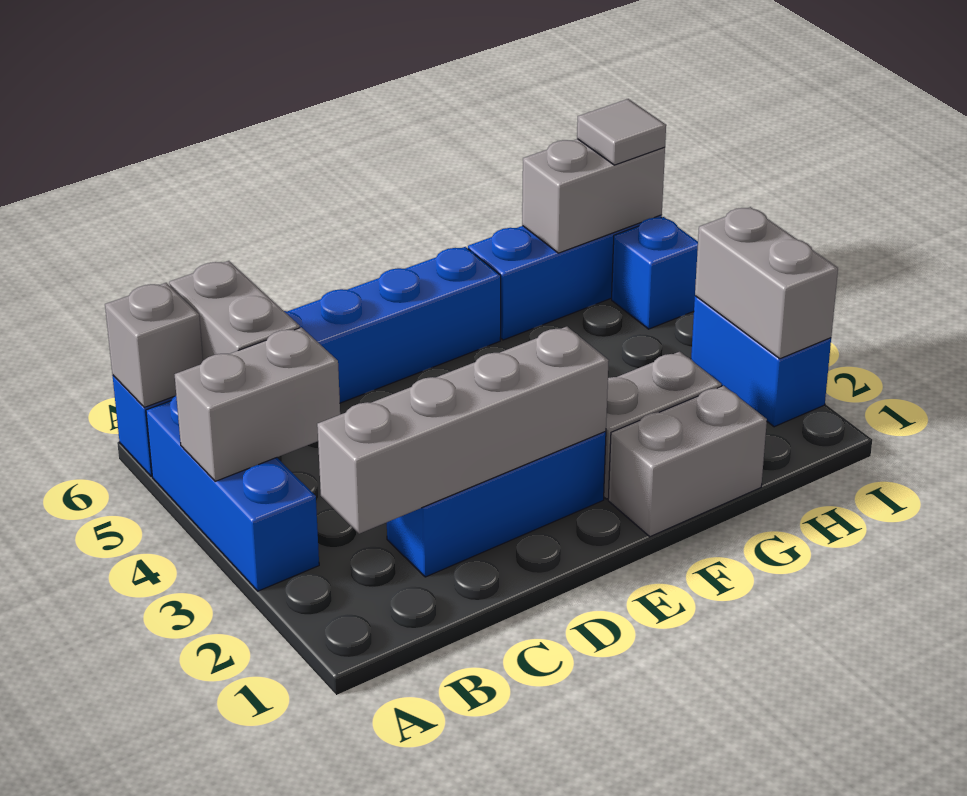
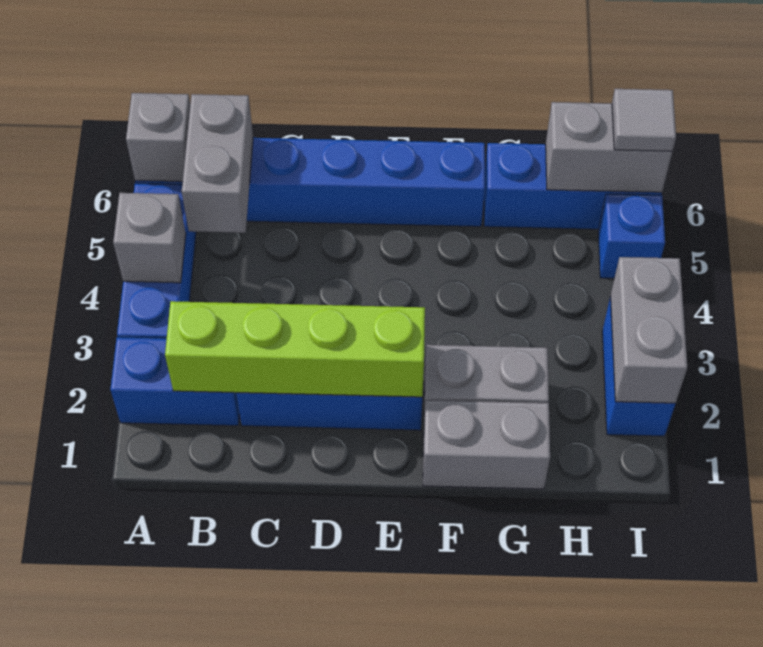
none -> blue 1x2 brick [110,337,240,426]
grey 1x2 brick [175,327,340,481] -> grey 1x1 brick [113,193,186,283]
grey 1x4 brick [317,327,609,534] -> lime 1x4 brick [165,301,425,397]

